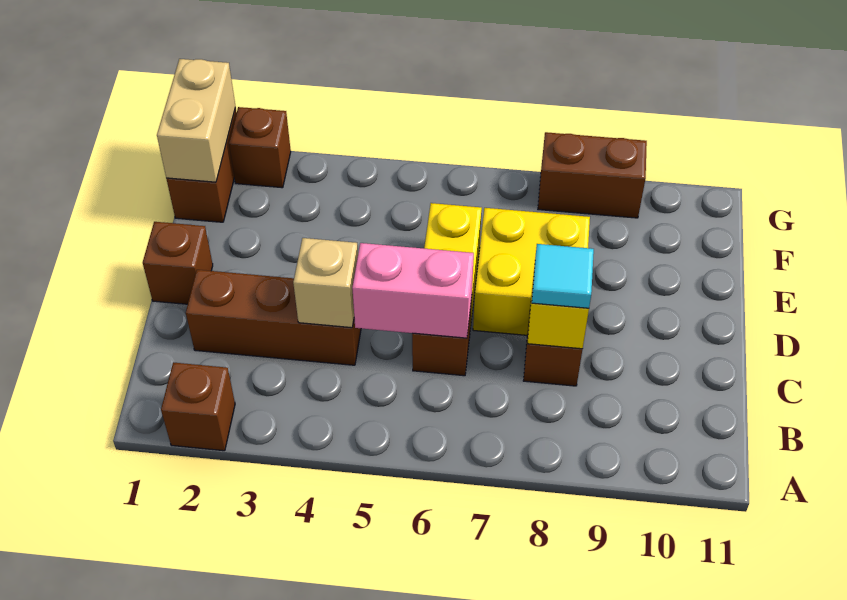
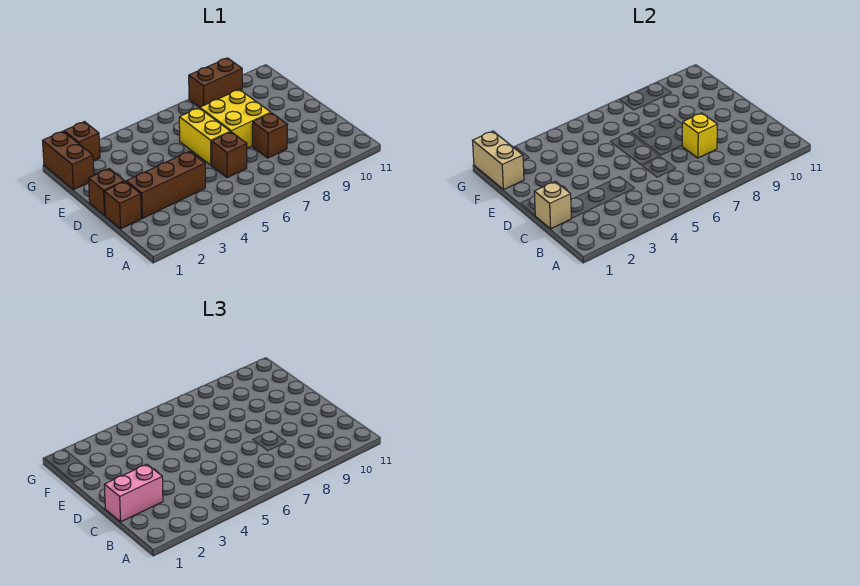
brown 1x1 brick [161,362,235,451] -> brown 1x1 brick moved to [104,181,141,229]
tan 1x1 brick [293,238,358,328] -> tan 1x1 brick moved to [534,181,571,229]
pink 1x2 brick [352,243,474,338] -> pink 1x2 brick moved to [104,464,163,522]
cyan 1x1 tile [532,244,594,308] -> none

